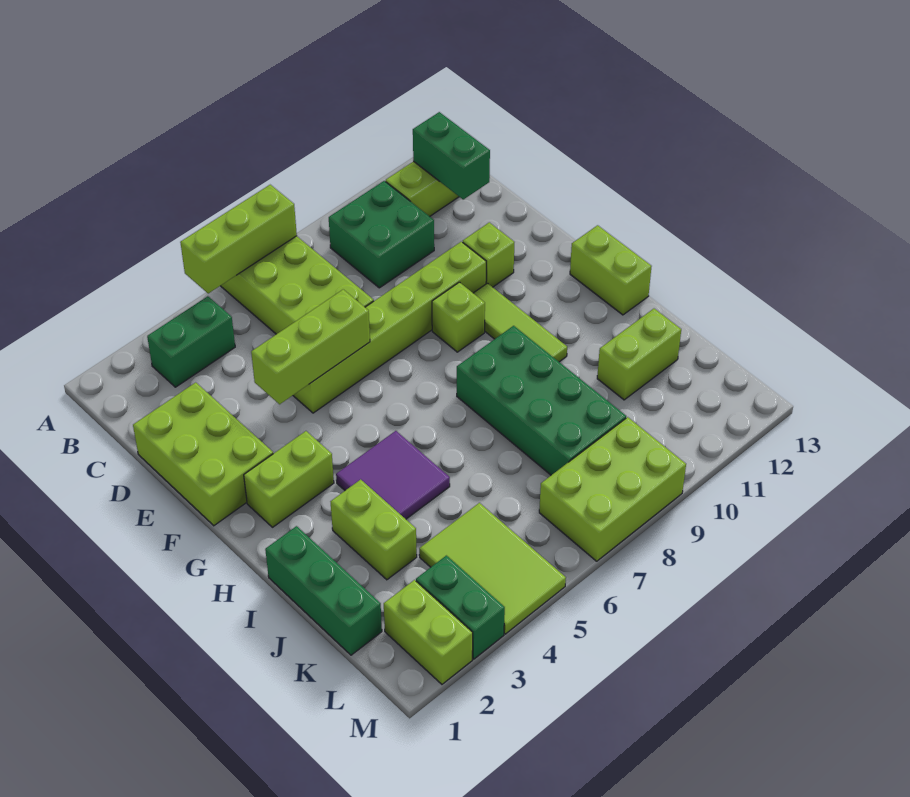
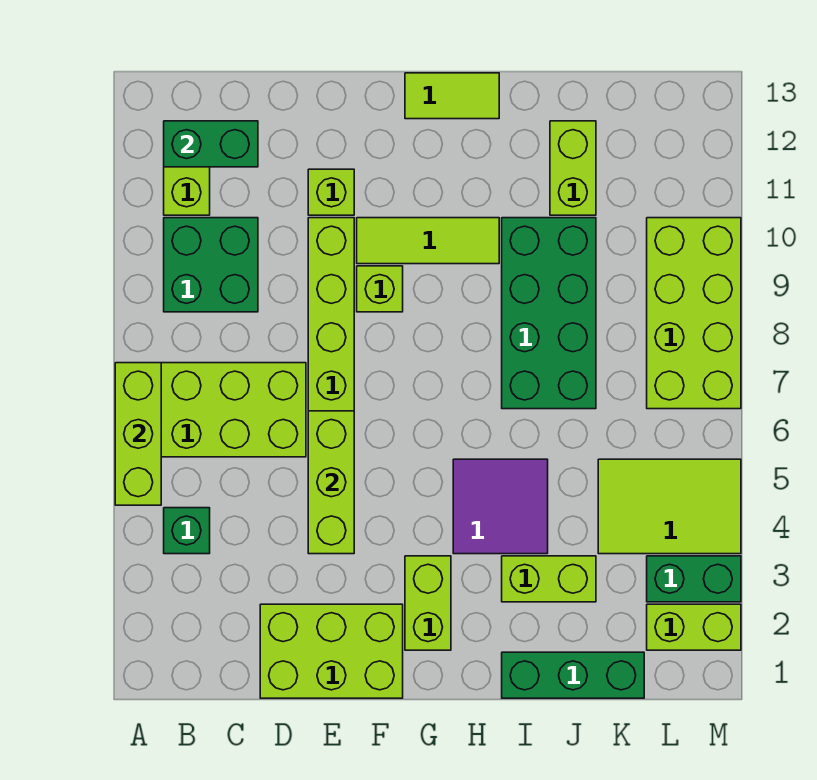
green 1x2 brick [147,296,235,387] -> green 1x1 brick [164,508,210,554]
lime 1x2 brick [570,225,652,315] -> lime 1x2 tile [405,73,499,119]
green 2x4 brick [457,326,626,475] -> green 2x4 brick turned to [502,218,596,409]
lime 2x3 brick [539,417,686,561] -> lime 2x4 brick [647,218,741,409]

